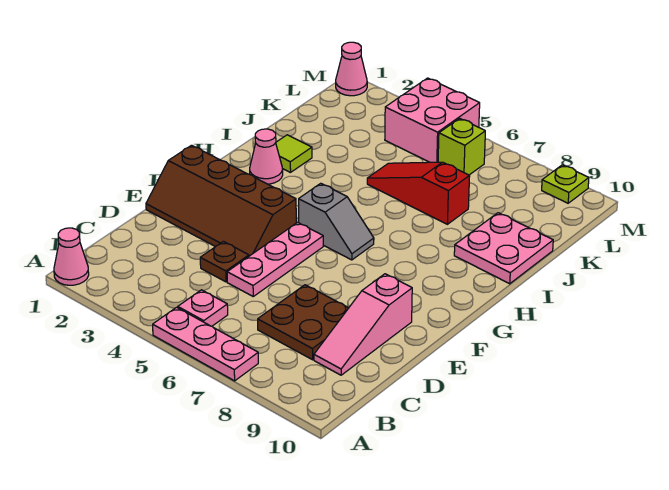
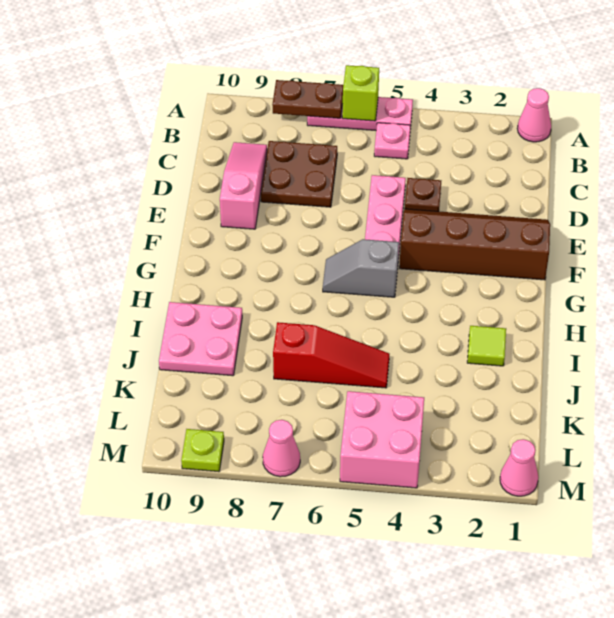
none -> brown 1x2 plate [272,80,343,118]
pink 1x1 cone [250,129,283,184] -> pink 1x1 cone moved to [263,420,300,477]
lime 1x1 brick [438,118,485,175] -> lime 1x1 brick moved to [342,65,379,121]

